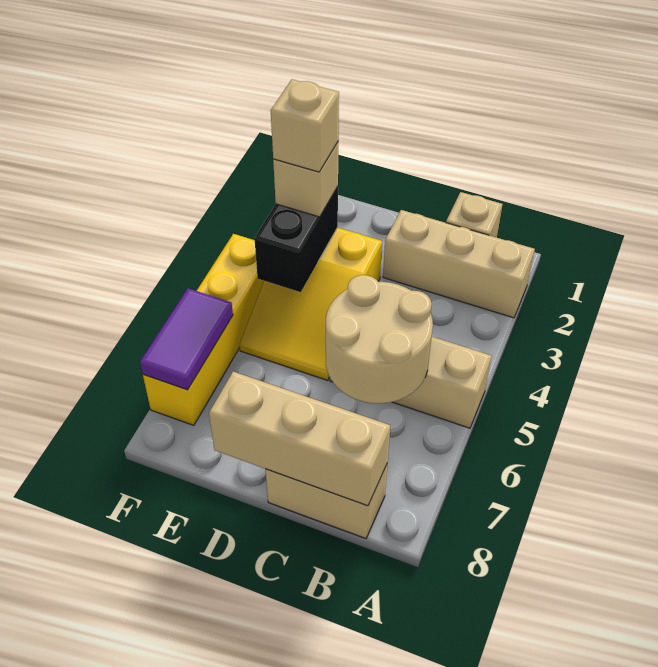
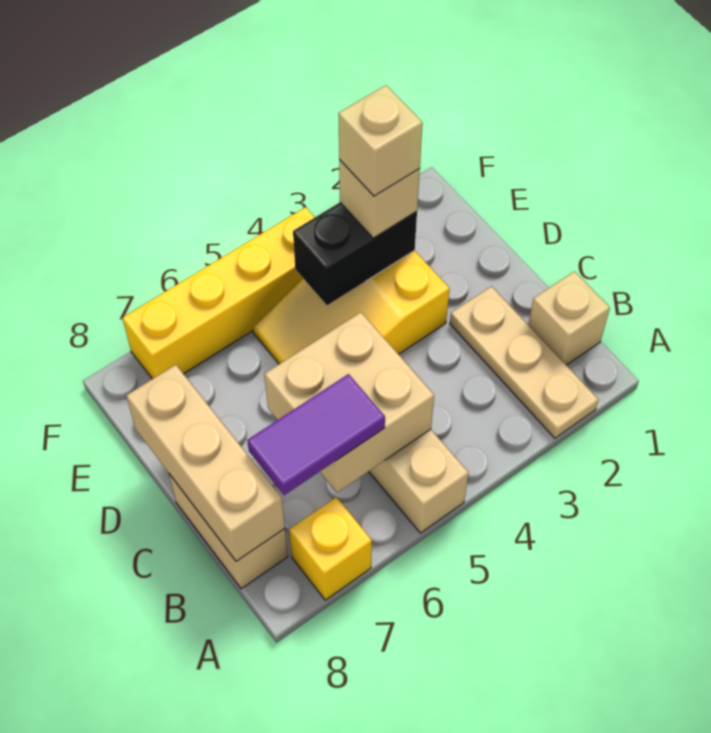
tan 1x3 brick [383,210,535,318] -> tan 1x3 plate [450,286,599,438]
none -> yellow 1x1 brick [289,497,372,600]
tan 2x2 round brick [326,275,433,403] -> tan 2x2 brick [264,312,434,493]
purple 1x2 tile [140,288,233,390] -> purple 1x2 tile moved to [247,374,385,495]

